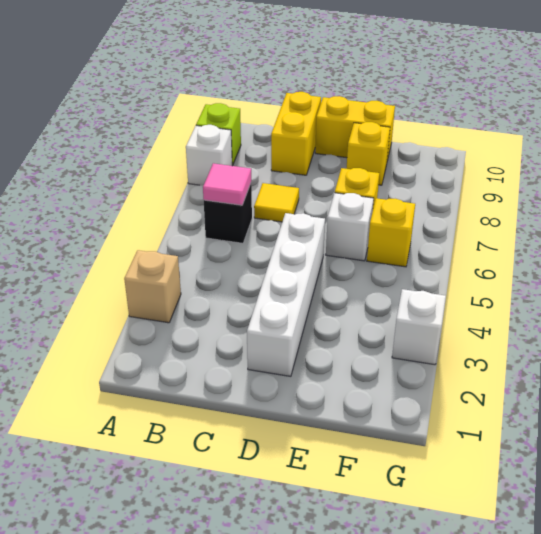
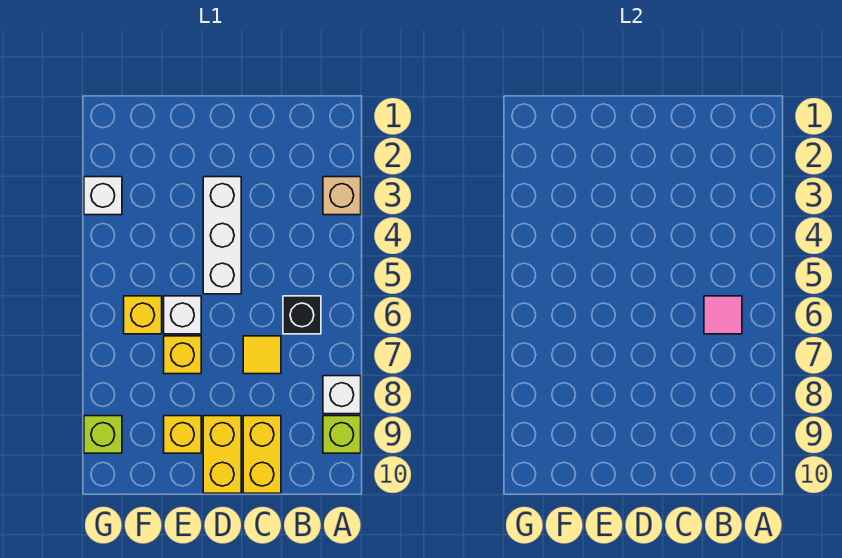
white 1x4 brick [247,213,325,376] -> white 1x3 brick [203,177,241,294]
yellow 1x2 brick [315,96,395,160] -> yellow 1x2 brick turned to [203,416,241,493]
none -> lime 1x1 brick [84,416,122,453]

